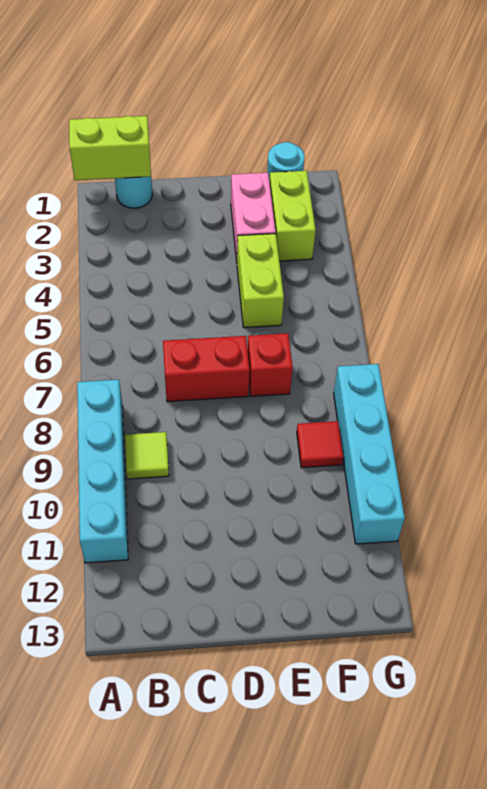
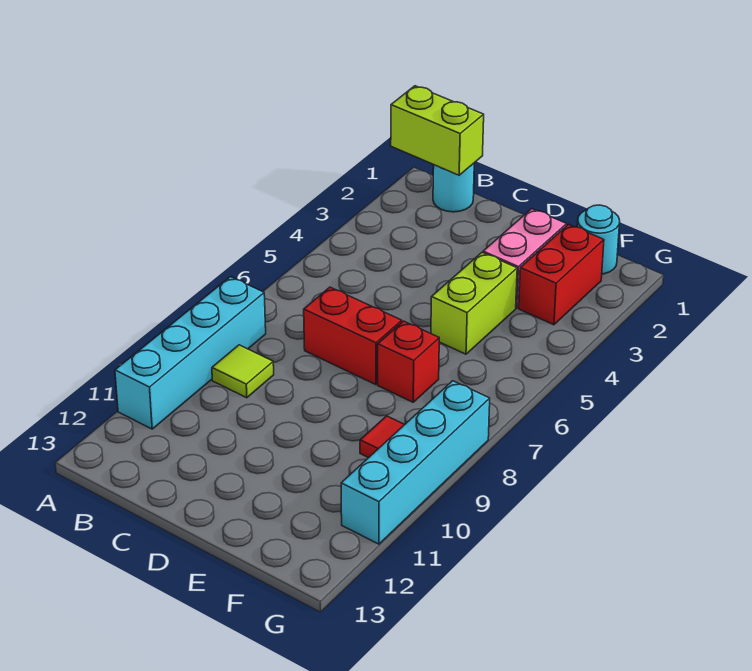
lime 1x2 brick [269,171,316,261] -> red 1x2 brick [519,225,604,325]

